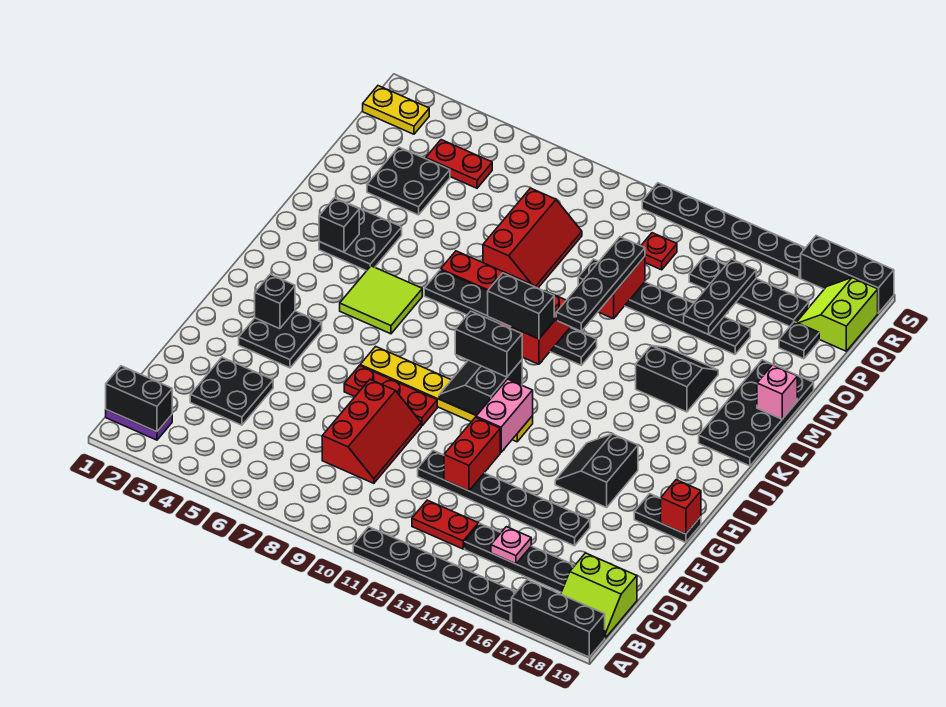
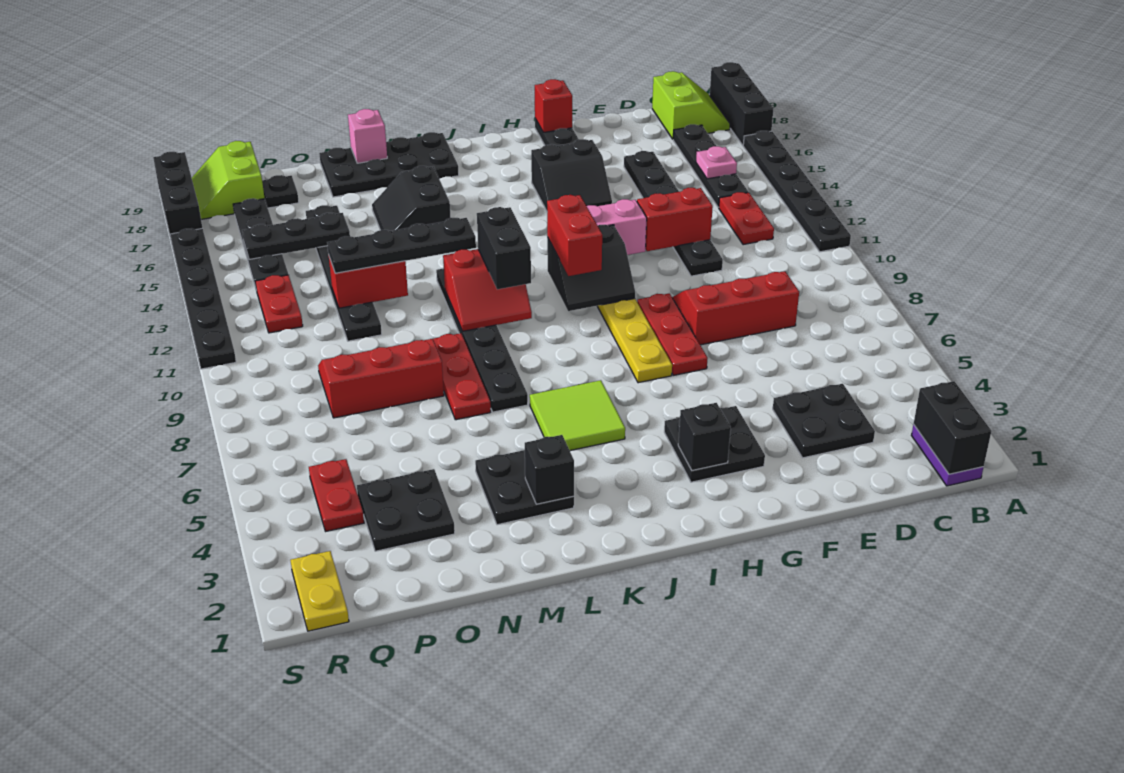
black 1x2 brick [455,311,522,377] -> red 1x2 brick [547,195,602,276]
red 1x1 plate [641,233,677,270] -> red 1x2 plate [255,275,303,333]
lime 2x2 slope [797,278,878,351] -> lime 2x2 slope turned to [192,141,265,219]

